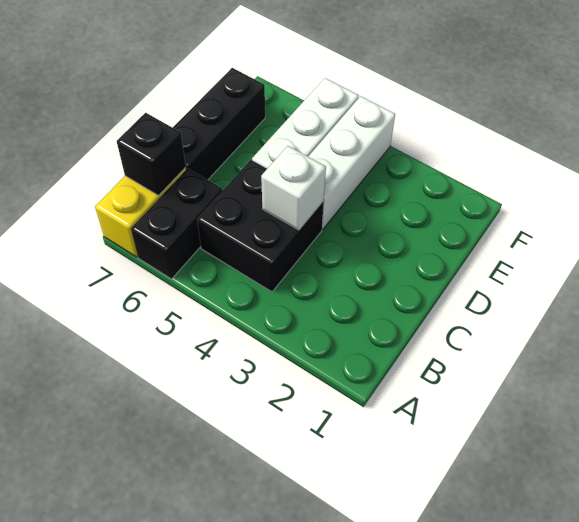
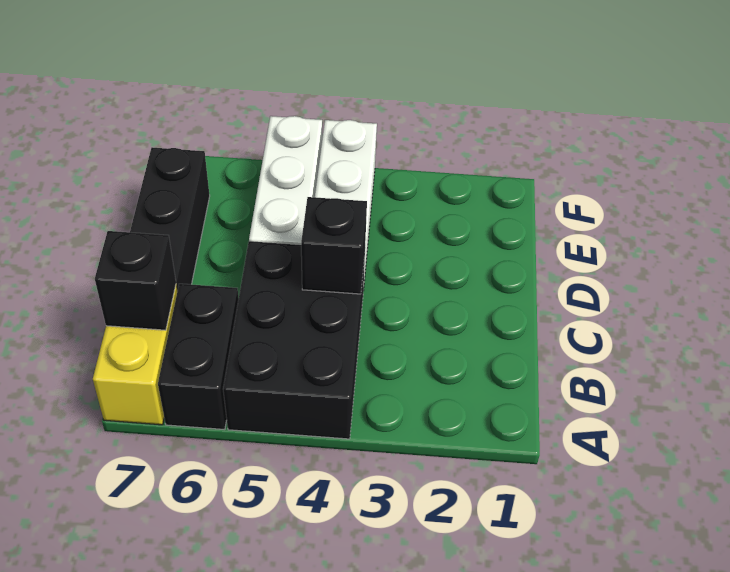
black 2x2 brick [197,160,324,292] -> black 2x3 brick [223,241,365,439]
white 1x1 brick [261,146,326,230] -> black 1x1 brick [301,197,367,294]

